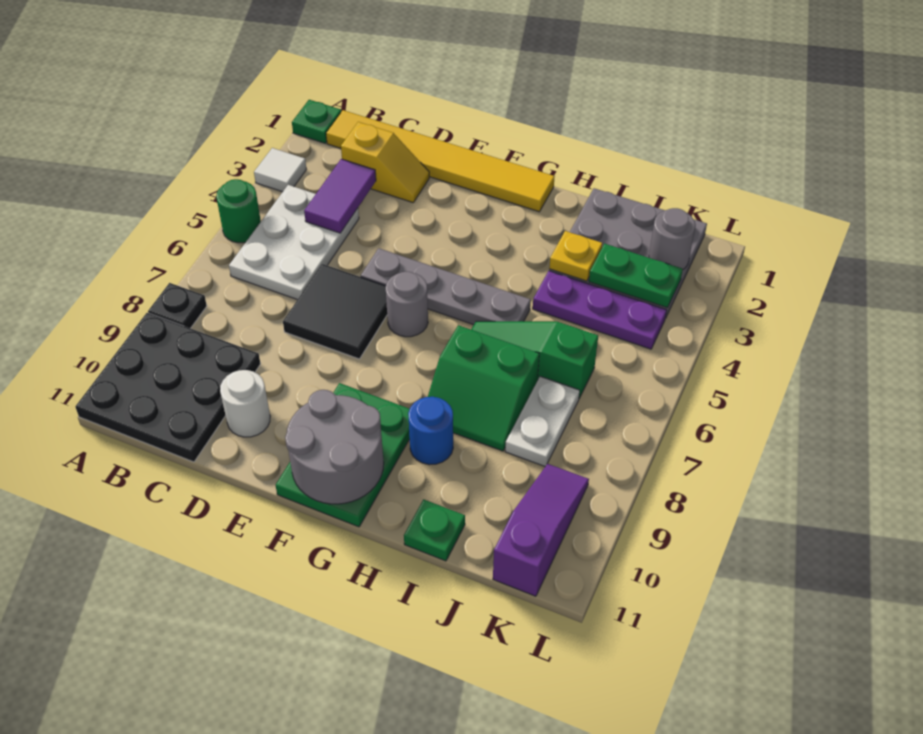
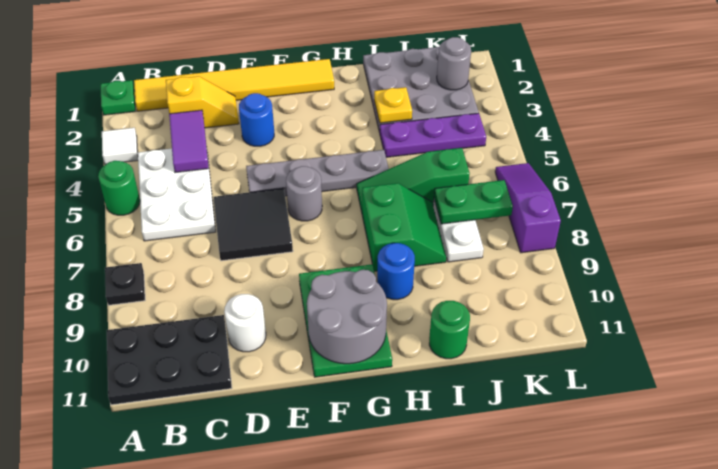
black 3x3 plate [75,313,261,462] -> black 2x3 plate [107,315,232,405]
none -> blue 1x1 round brick [239,93,274,146]
green 2x2 slope [428,325,539,451] -> green 2x2 slope turned to [362,183,446,271]
green 1x1 plate [404,499,465,561] -> green 1x1 round brick [429,301,470,359]
green 1x2 plate [589,244,683,308] -> green 1x2 plate moved to [434,180,513,224]
purple 1x3 slope [493,464,589,596] -> purple 1x3 slope moved to [495,163,561,253]

